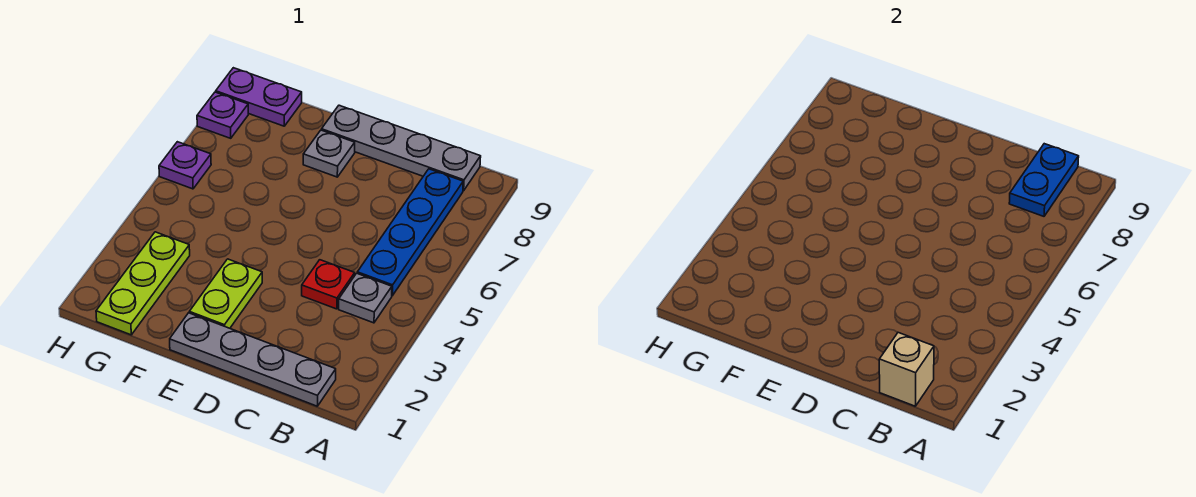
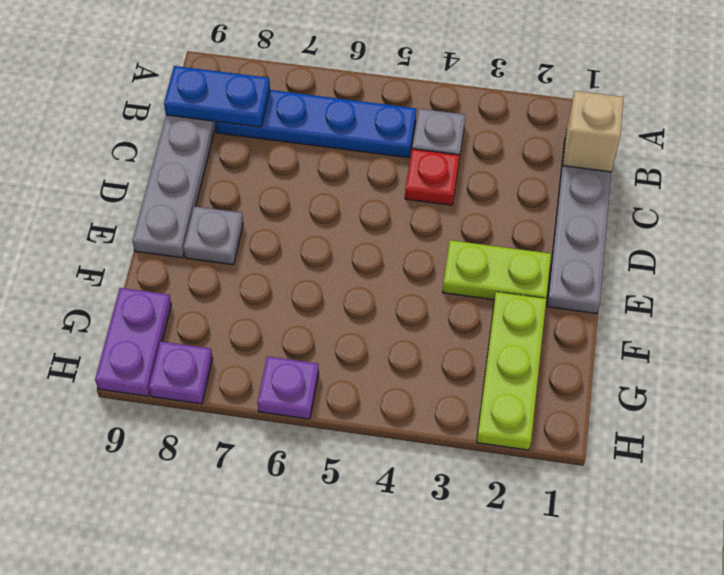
lime 1x3 plate [96,232,190,335] -> lime 1x3 plate turned to [477,292,546,450]

